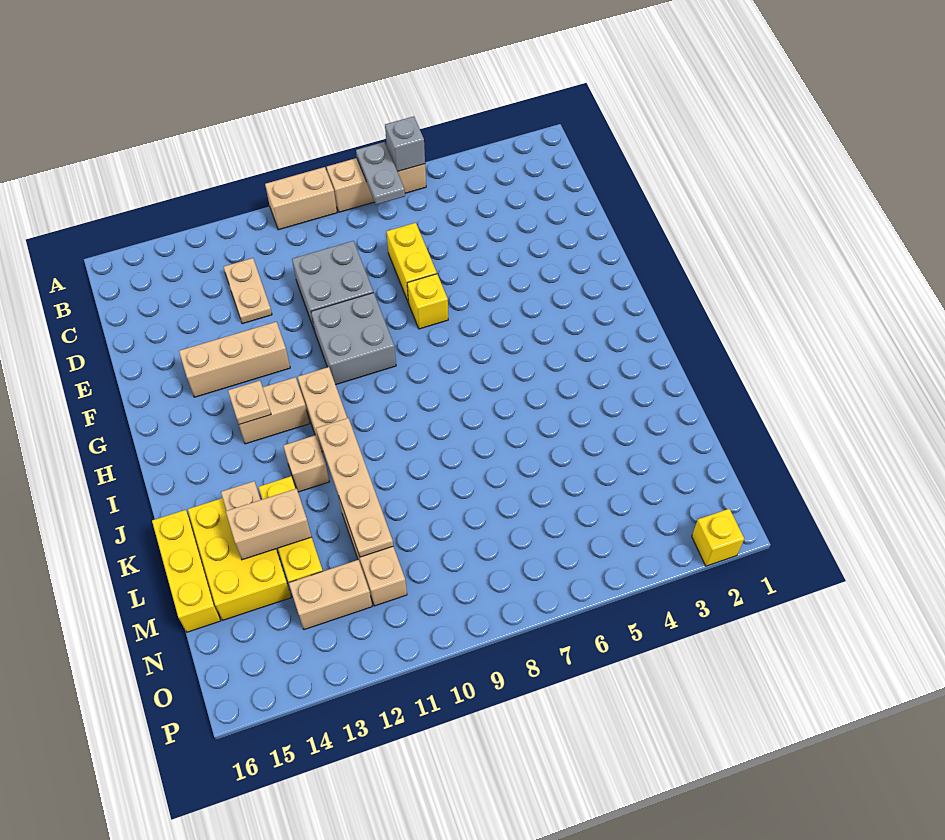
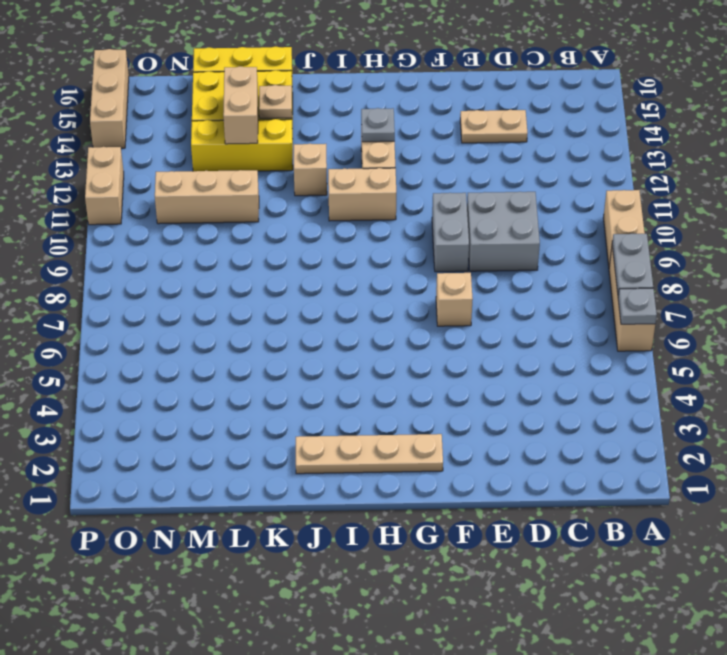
grey 1x1 brick [385,116,425,172] -> grey 1x1 plate [618,288,657,324]
grey 1x2 plate [356,142,405,205] -> grey 1x2 plate turned to [612,234,653,294]
tan 1x2 plate [224,258,272,324] -> tan 1x2 plate moved to [460,110,527,143]
yellow 1x2 brick [386,223,437,303] -> none
yellow 1x1 brick [407,274,448,329] -> tan 1x1 brick [436,273,473,326]
grey 2x2 brick [311,293,396,385] -> grey 1x2 brick [432,193,469,272]
tan 1x3 brick [179,322,290,397] -> tan 1x3 brick moved to [90,49,129,148]
tan 1x1 plate [228,381,271,425] -> grey 1x1 plate [361,108,395,142]
tan 1x4 plate [316,418,393,557] -> tan 1x4 plate moved to [296,434,443,474]
tan 1x2 brick [289,560,372,630] -> tan 1x2 brick moved to [85,147,124,225]
yellow 1x1 brick [692,509,744,566] -> none

